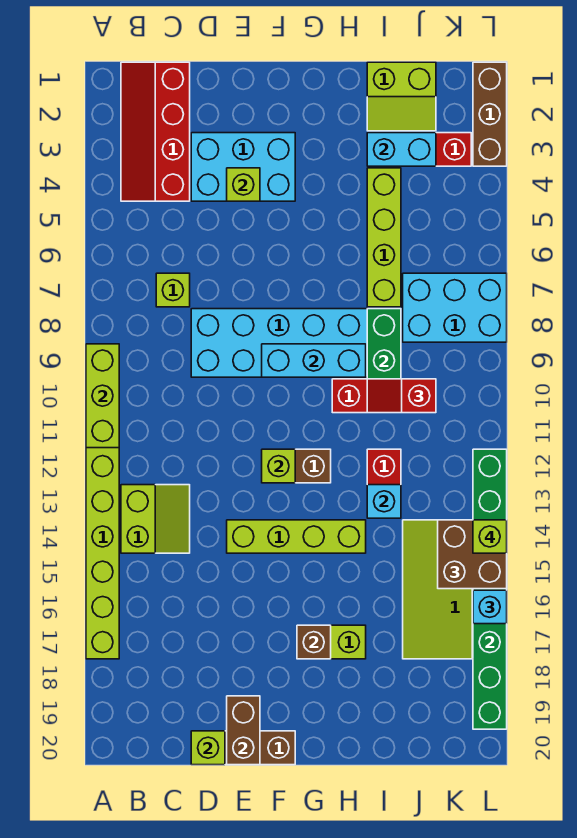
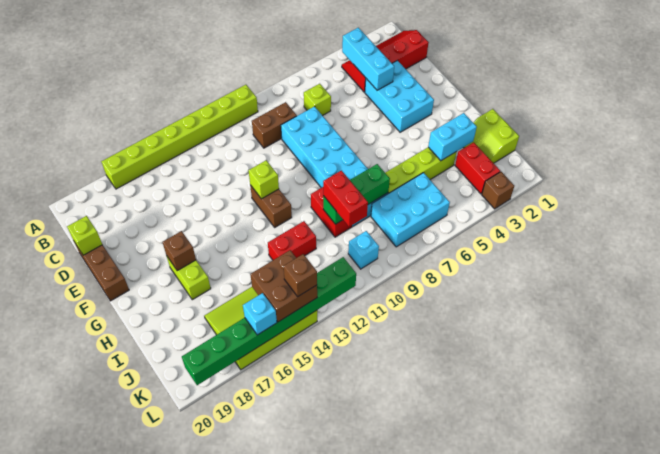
lime 1x3 brick [86,344,119,448] -> none
lime 2x2 slope [121,485,190,553] -> none
lime 1x1 brick [227,168,260,201] -> none
lime 1x4 brick [227,520,366,553] -> none
brown 1x2 brick [227,696,260,765] -> brown 1x2 brick moved to [252,102,297,148]
cyan 1x3 brick [262,344,366,377] -> cyan 1x3 brick moved to [342,28,394,90]
cyan 1x2 brick [367,133,436,166] -> cyan 1x2 brick turned to [428,113,477,161]
red 1x2 slope [367,379,436,413] -> red 1x2 brick [323,170,368,227]
cyan 1x1 brick [367,485,401,518] -> cyan 1x1 brick moved to [348,231,379,269]
cyan 2x3 brick [403,273,507,342] -> cyan 2x3 brick turned to [371,173,450,247]
brown 1x3 brick [473,62,507,166] -> brown 1x1 brick [482,172,514,209]
lime 1x1 brick [473,520,507,553] -> brown 1x1 brick [283,254,317,296]

